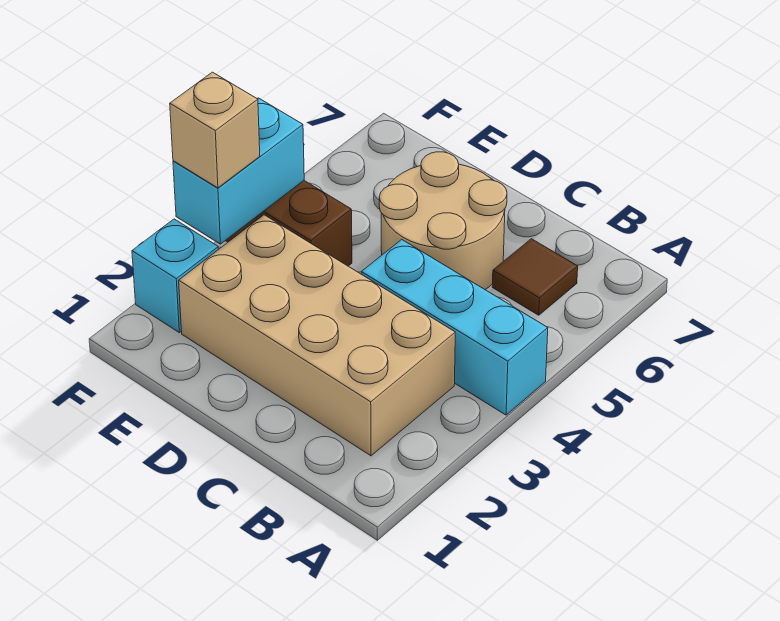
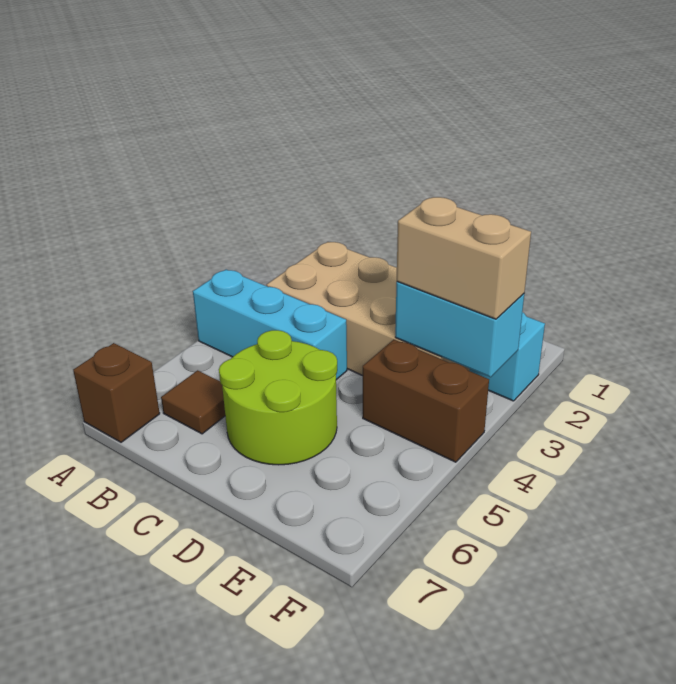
none -> brown 1x1 brick [73,343,160,442]
tan 2x2 round brick [379,152,507,290] -> lime 2x2 round brick [219,330,337,465]
cyan 1x2 brick [173,98,304,244] -> cyan 1x2 brick turned to [395,282,524,377]
tan 1x1 brick [170,72,260,188] -> tan 1x2 brick [397,197,531,319]

